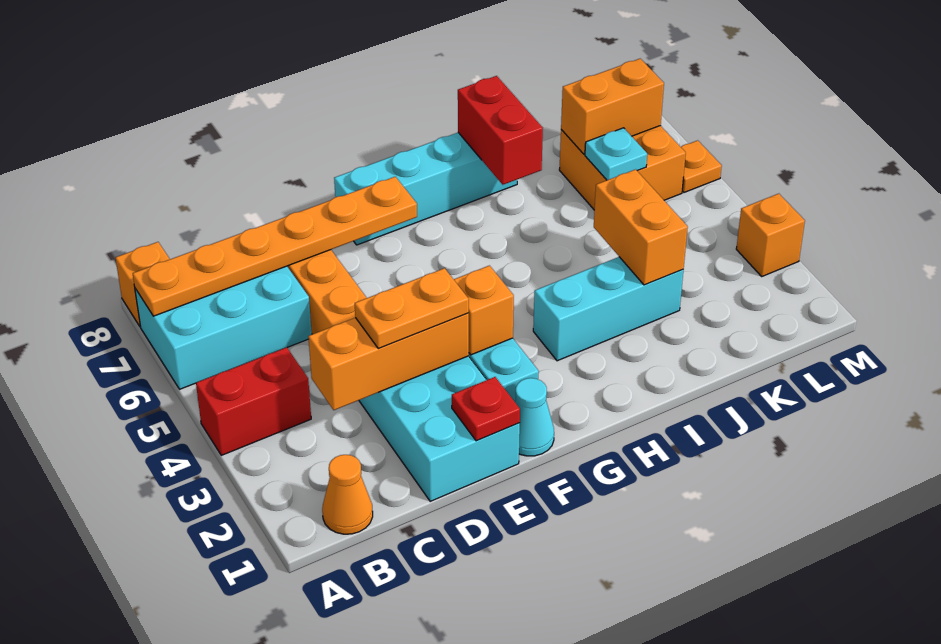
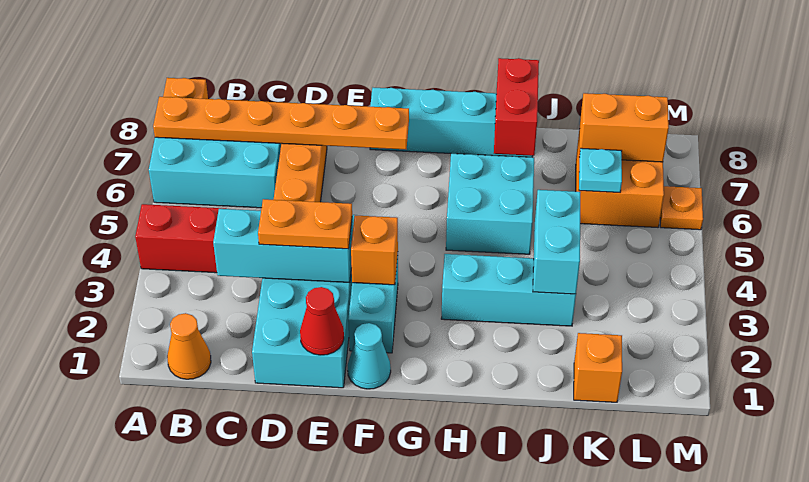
orange 1x3 brick [308,313,469,410] -> cyan 1x3 brick [213,209,353,282]
red 1x1 plate [452,377,520,441] -> red 1x1 cone [300,287,344,355]
none -> cyan 2x2 brick [446,154,534,254]
orange 1x2 brick [594,170,688,285] -> cyan 1x2 brick [533,190,581,294]
orange 1x1 brick [736,194,805,276] -> orange 1x1 brick moved to [574,333,622,402]

